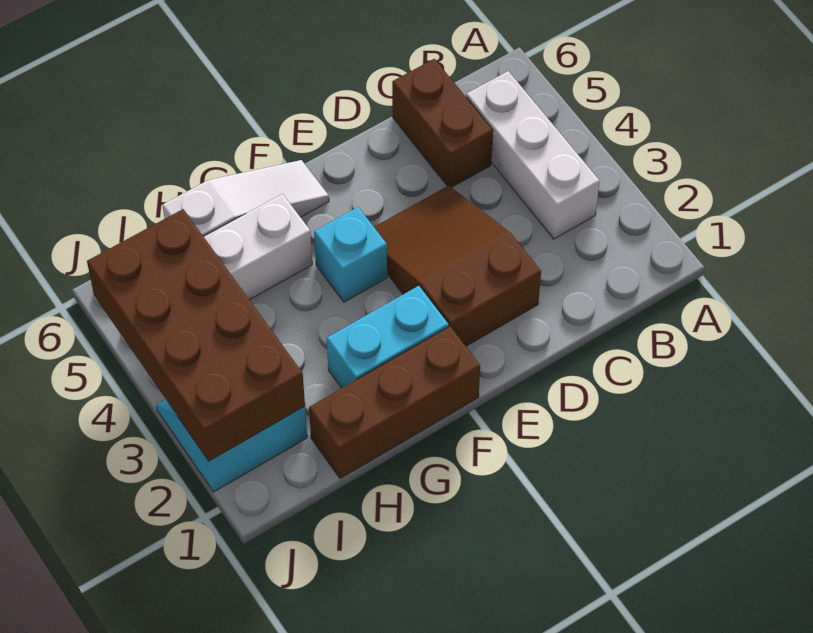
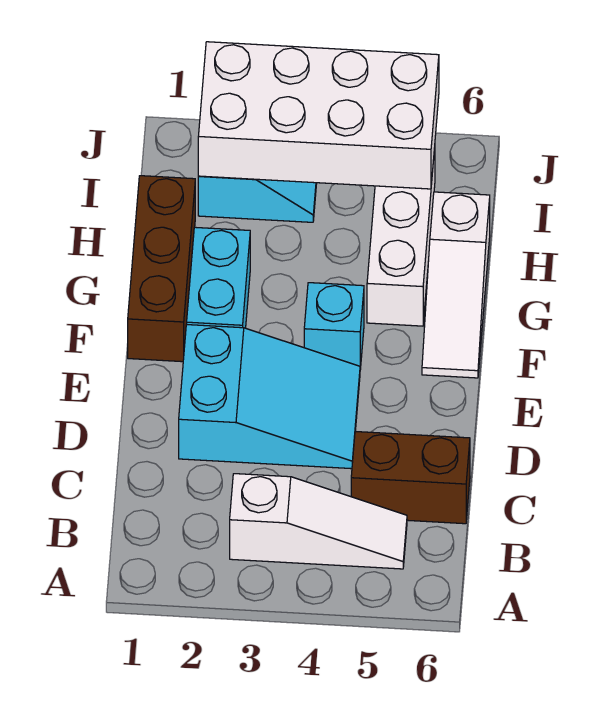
white 1x3 brick [466,71,600,239] -> white 1x3 slope [230,474,407,569]
brown 2x3 slope [374,185,541,346] -> cyan 2x3 slope [179,325,360,469]
brown 2x4 brick [87,209,305,461] -> white 2x4 brick [198,42,439,189]

